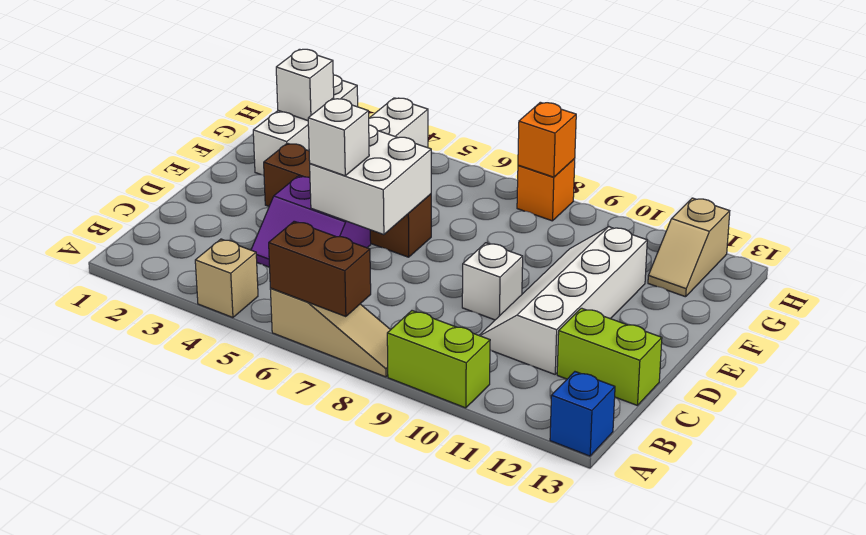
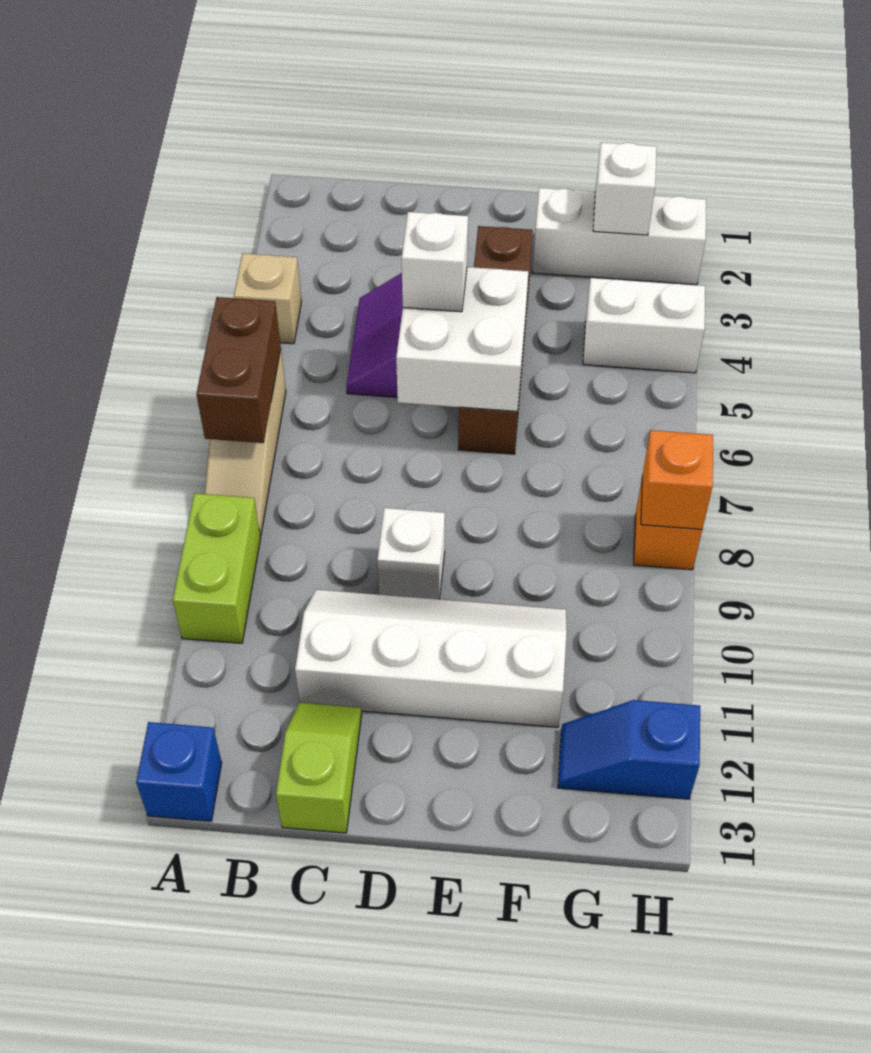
lime 1x2 brick [557,308,662,406] -> lime 1x2 slope [276,702,362,833]
tan 1x2 slope [648,198,730,297] -> blue 1x2 slope [558,700,700,799]

